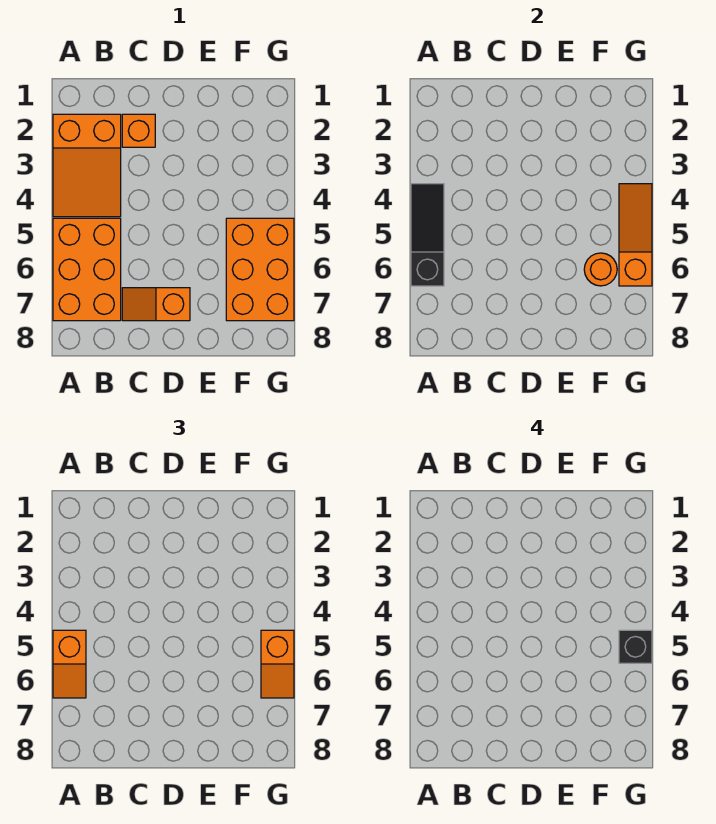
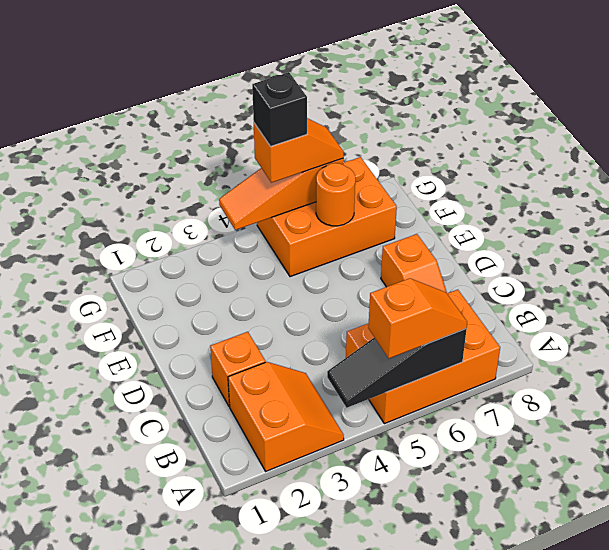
orange 2x3 slope [53,114,121,217] -> orange 2x2 slope [228,362,344,471]

